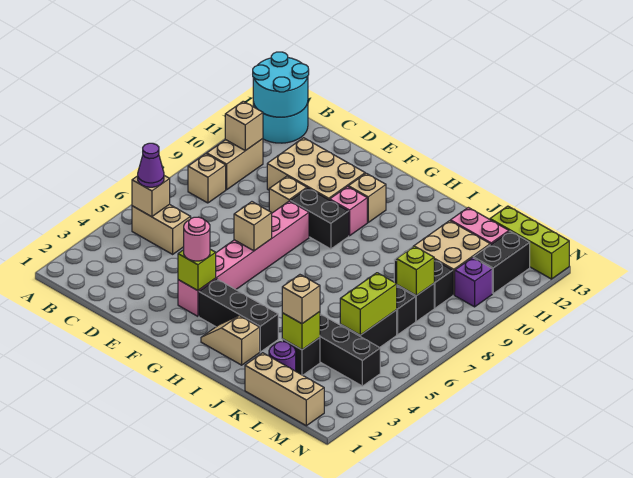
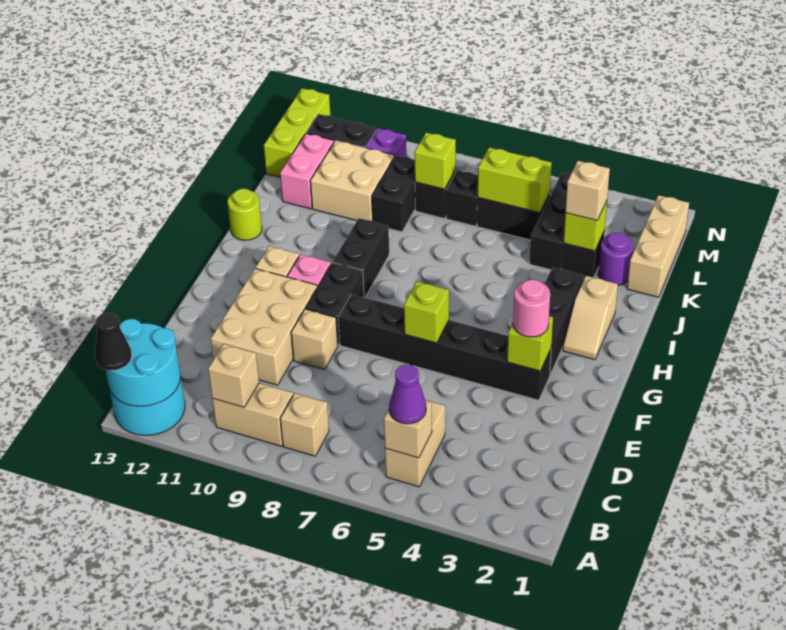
none -> black 1x1 cone [95,313,132,371]
pink 1x6 brick [178,201,309,316] -> black 1x6 brick [338,294,551,400]
tan 1x1 brick [234,202,272,251] -> lime 1x1 brick [404,282,449,343]
none -> black 1x2 brick [333,218,389,297]
none -> lime 1x1 round brick [228,189,262,240]

